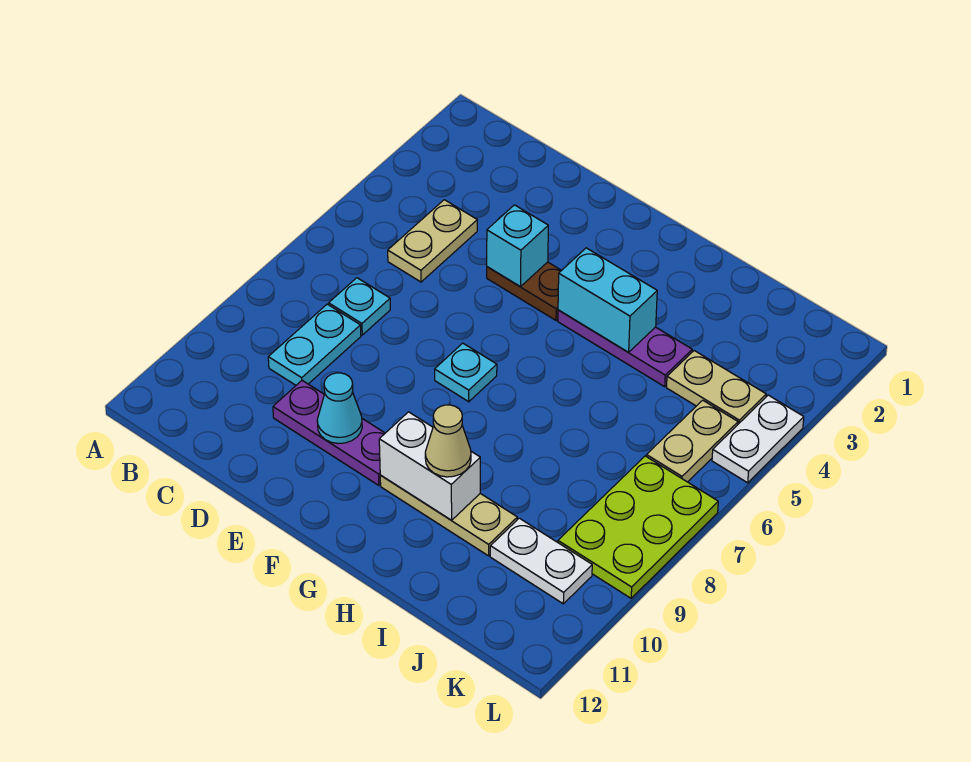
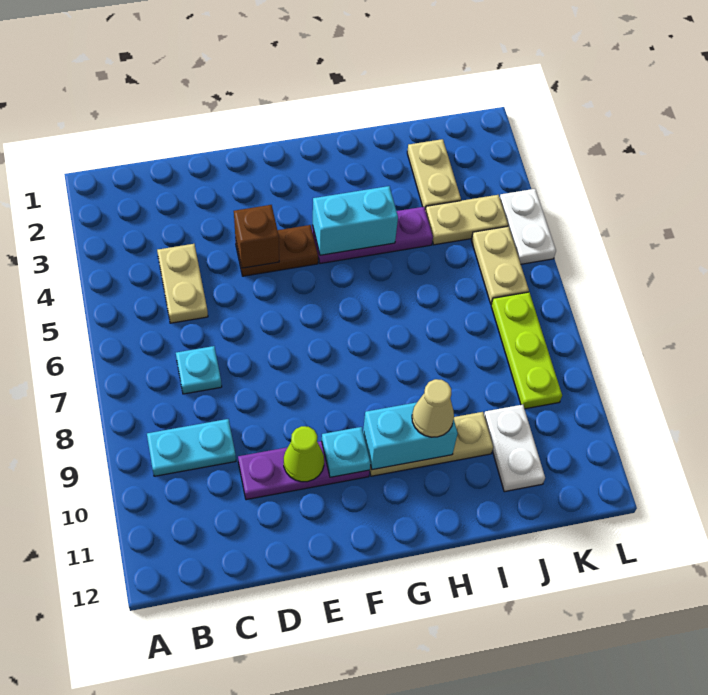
cyan 1x2 plate [268,304,361,385] -> cyan 1x2 plate turned to [147,419,236,476]
cyan 1x1 brick [487,205,548,287] -> brown 1x1 brick [234,205,279,268]
cyan 1x1 cone [317,373,362,444] -> lime 1x1 cone [284,426,324,482]
cyan 1x1 plate [435,343,497,402] -> cyan 1x1 plate moved to [322,427,371,477]
white 1x2 brick [379,412,480,520] -> cyan 1x2 brick [363,402,458,470]
none -> tan 1x2 plate [407,139,461,210]
white 1x2 plate [490,518,592,604] -> white 1x2 plate turned to [484,405,545,492]
lime 2x3 plate [558,456,718,598] -> lime 1x3 plate [491,292,562,409]

